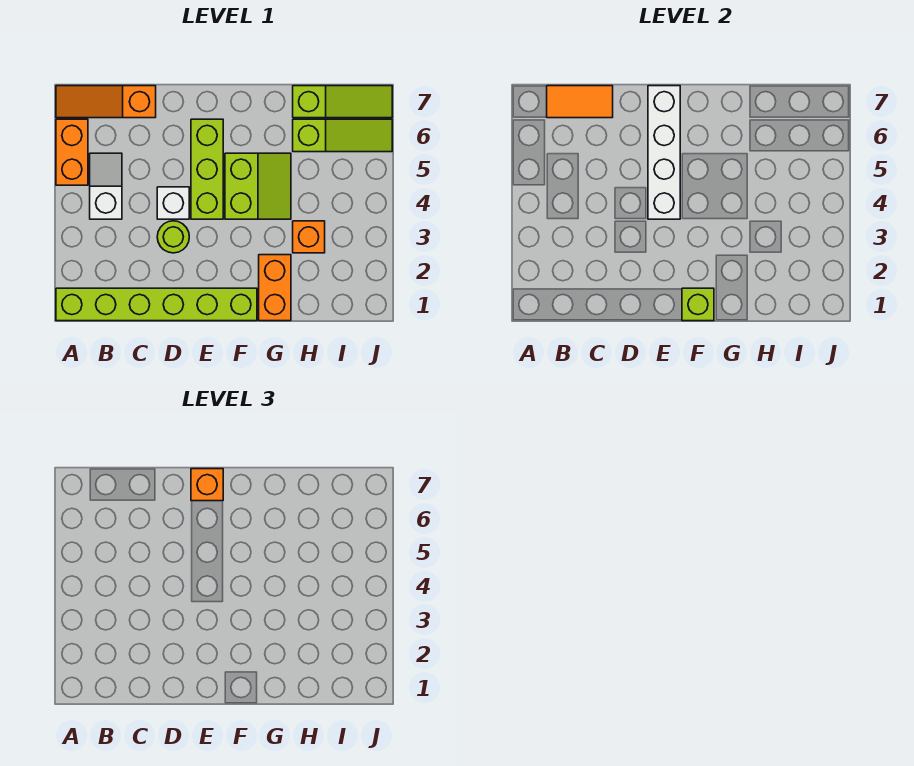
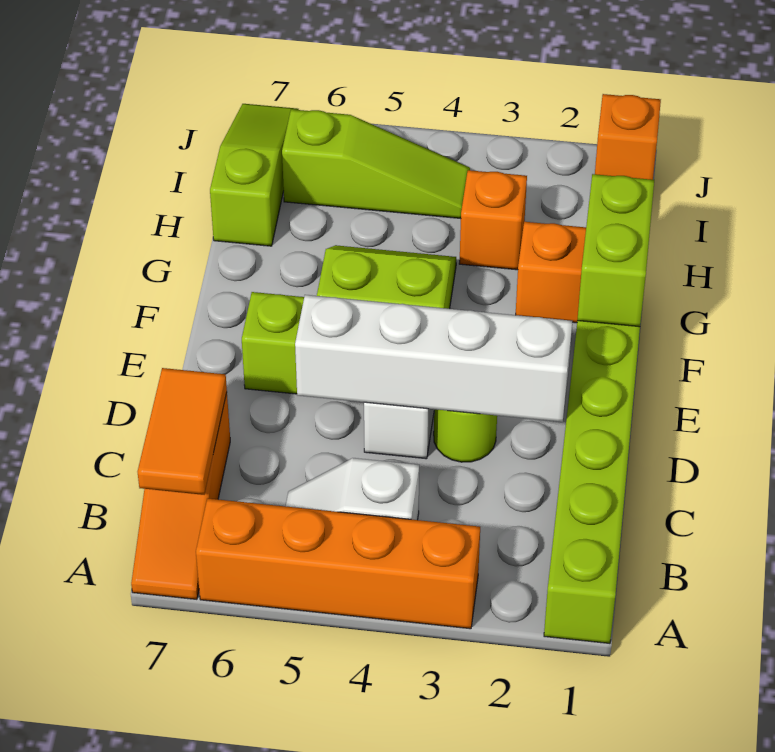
orange 1x2 brick [56,119,88,185] -> orange 1x4 brick [196,498,480,629]
white 1x4 brick [648,86,680,219] -> white 1x4 brick moved to [295,295,572,422]
orange 1x1 brick [191,469,223,501] -> orange 1x1 brick moved to [595,94,661,180]
lime 1x1 brick [682,288,714,321] -> lime 1x2 brick [577,174,654,327]
lime 1x3 slope [293,119,392,152] -> lime 1x3 slope turned to [282,109,470,218]

